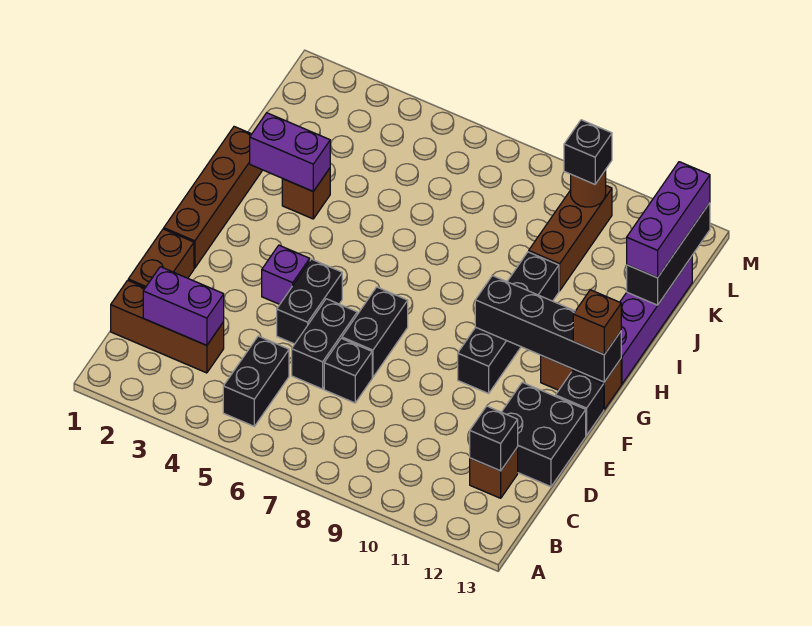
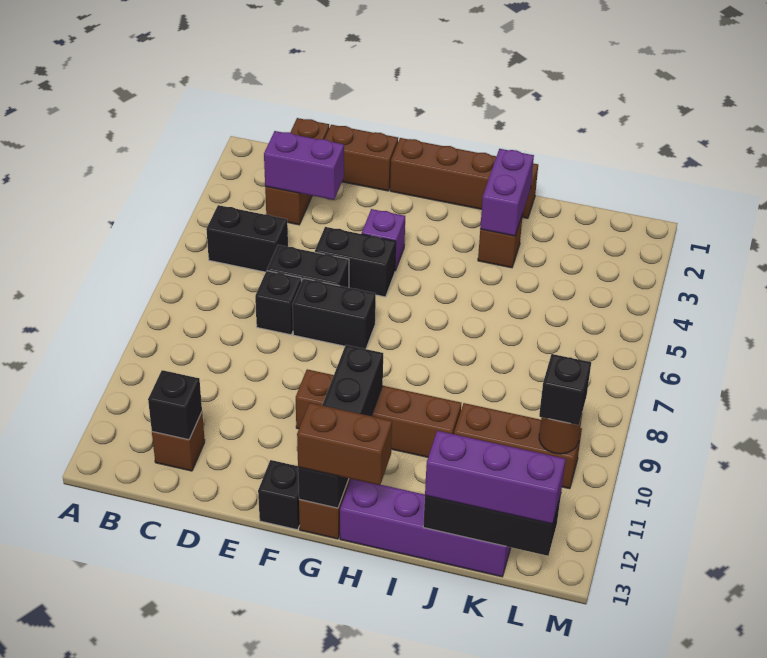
purple 1x2 brick [143,267,224,345] -> purple 1x2 brick turned to [264,131,344,200]
black 2x2 brick [502,382,586,487] -> none
black 1x4 brick [458,252,559,393] -> brown 1x4 brick [296,369,461,457]
brown 1x1 brick [573,290,621,354] -> brown 1x2 brick [297,403,392,485]

